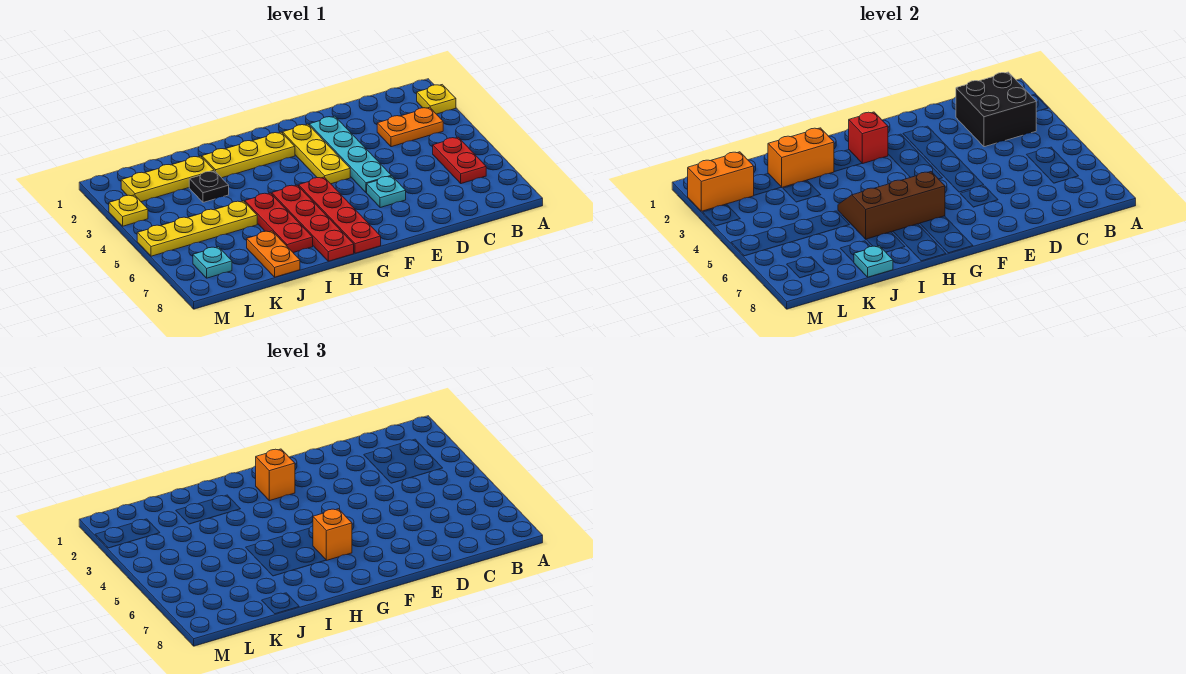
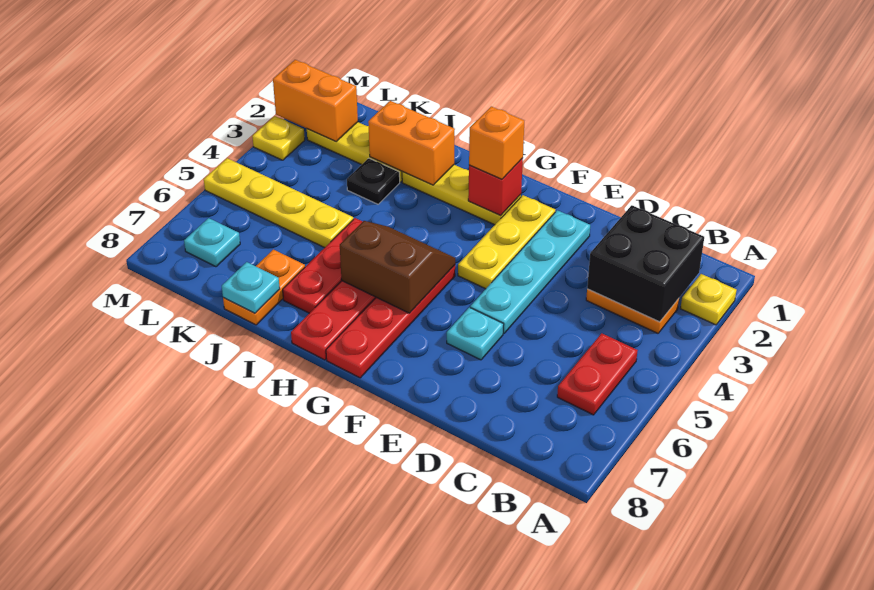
brown 2x3 slope [838,172,945,239] -> brown 2x2 slope [340,221,455,313]
orange 1x1 brick [313,509,352,560] -> none

